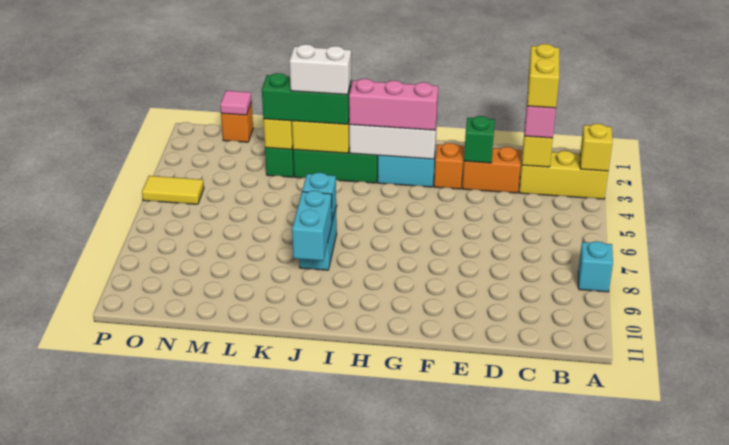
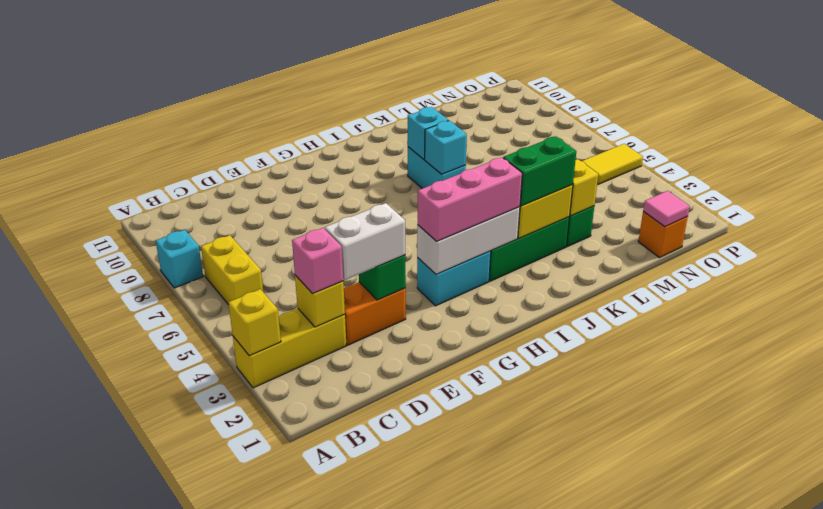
yellow 1x2 brick [527,44,559,108] -> yellow 1x2 brick moved to [201,235,263,305]
orange 1x1 brick [434,143,464,189] -> none
green 1x3 brick [262,73,351,124] -> green 1x2 brick [503,136,576,206]
white 1x2 brick [289,44,351,95] -> white 1x2 brick moved to [325,203,405,280]
cyan 1x2 brick [292,191,332,261] -> cyan 1x1 brick [408,107,449,160]

